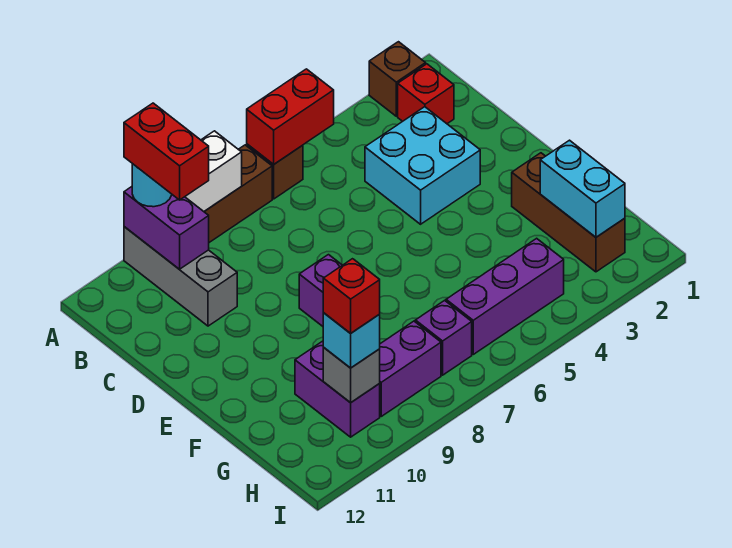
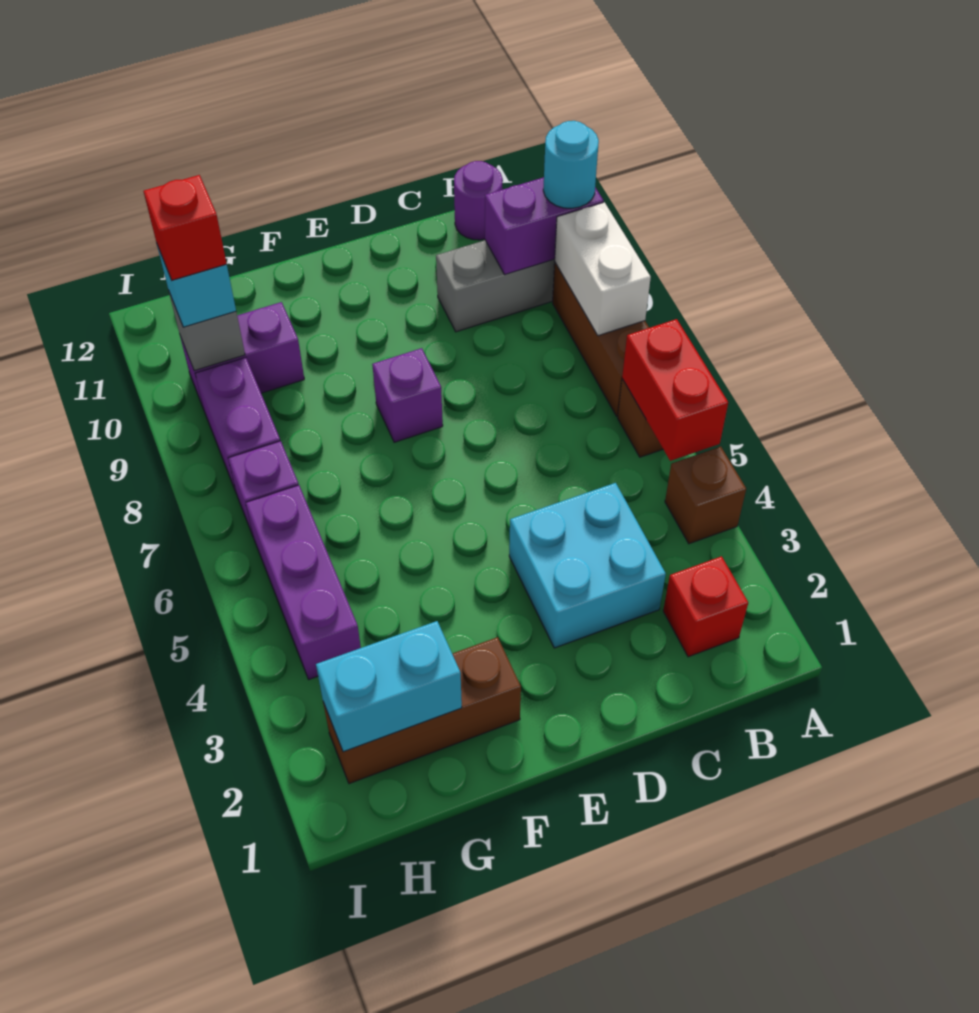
brown 1x1 brick [369,42,426,116] -> brown 1x1 brick moved to [665,447,746,544]
red 1x2 brick [124,103,209,200] -> none
none -> purple 1x1 round brick [454,161,503,240]

